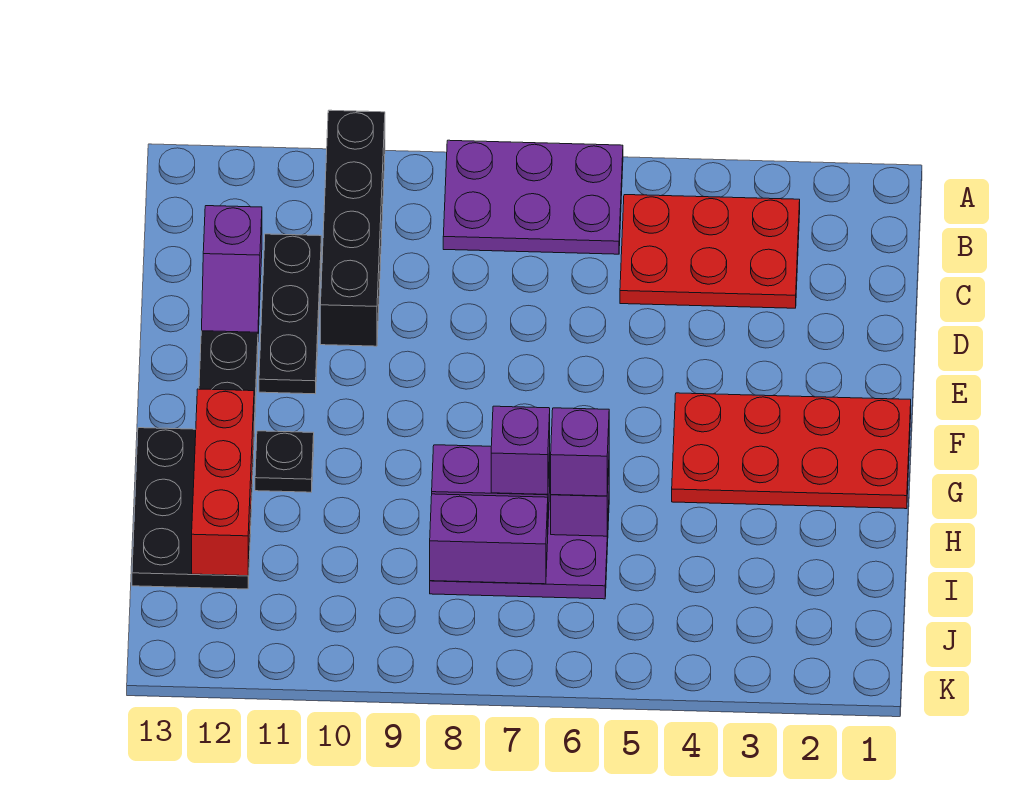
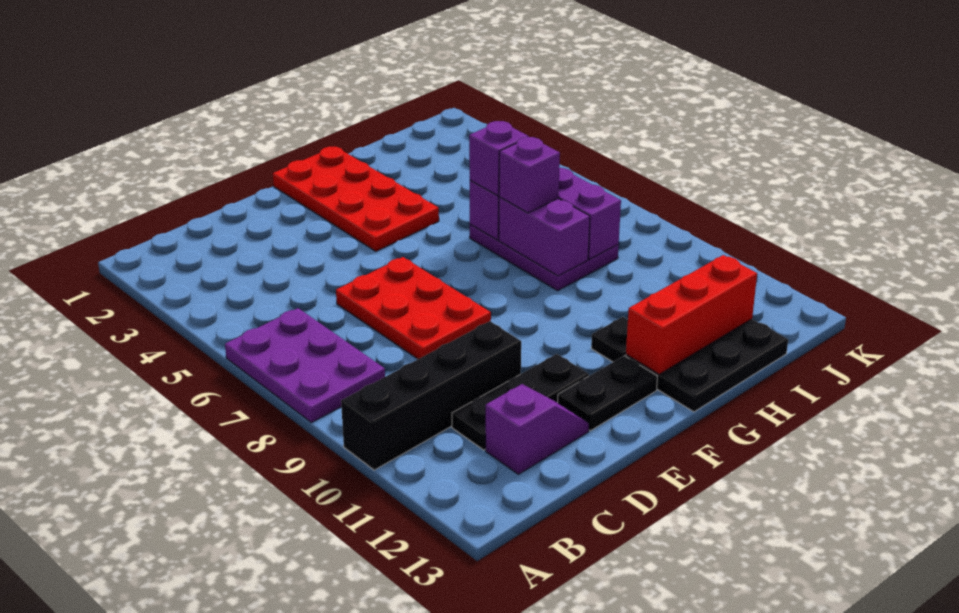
red 2x3 plate [620,195,800,308] -> red 2x3 plate moved to [336,257,491,359]

